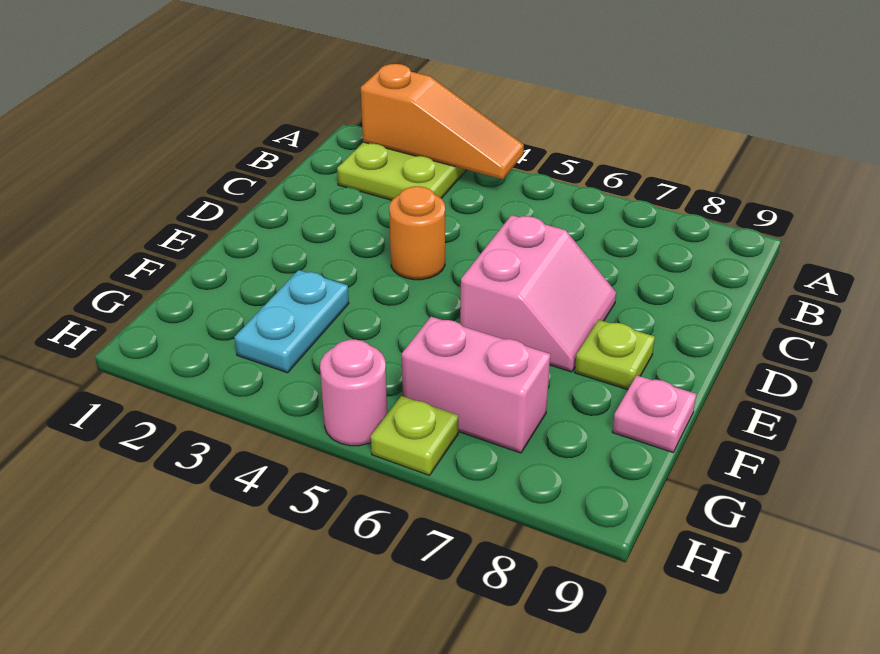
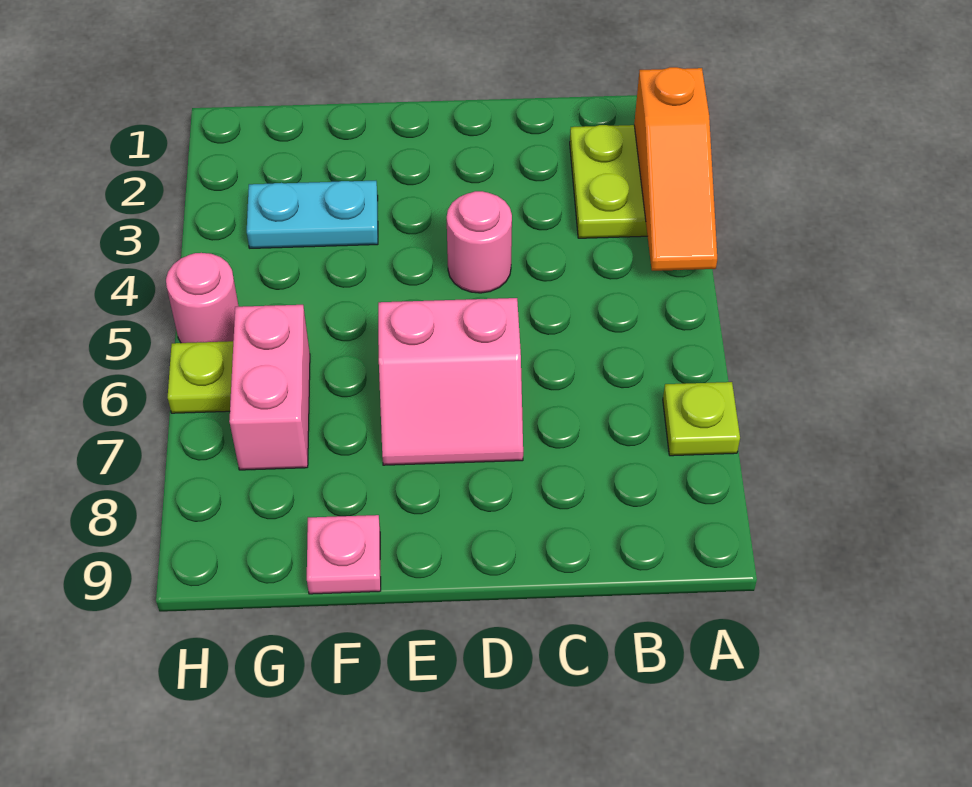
orange 1x1 round brick [389,186,445,280] -> pink 1x1 round brick [447,191,512,293]
lime 1x1 plate [575,320,655,390] -> lime 1x1 plate moved to [663,382,740,456]

